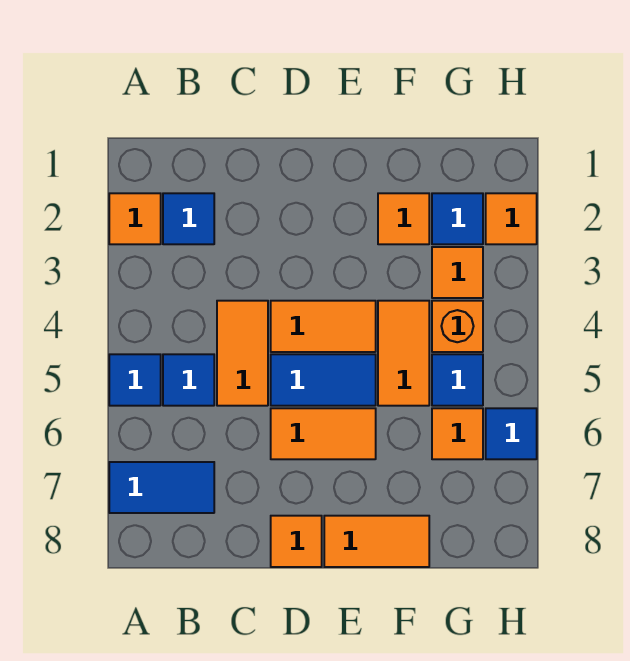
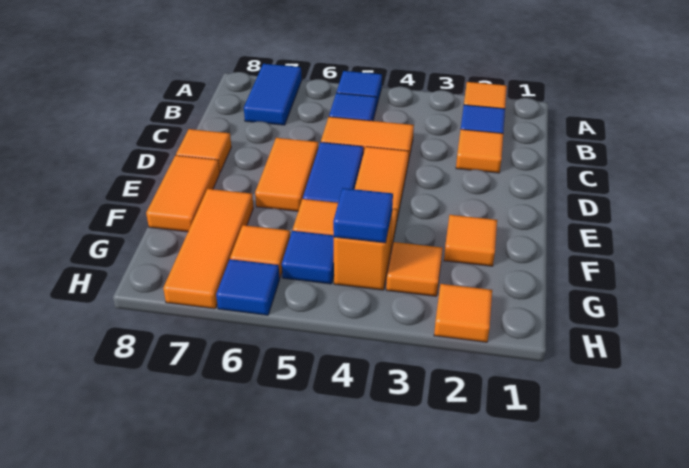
none -> orange 1x1 tile [456,129,503,173]
none -> orange 1x3 tile [163,189,253,309]
blue 1x1 tile [432,193,483,244] -> blue 1x1 tile moved to [333,188,393,243]

